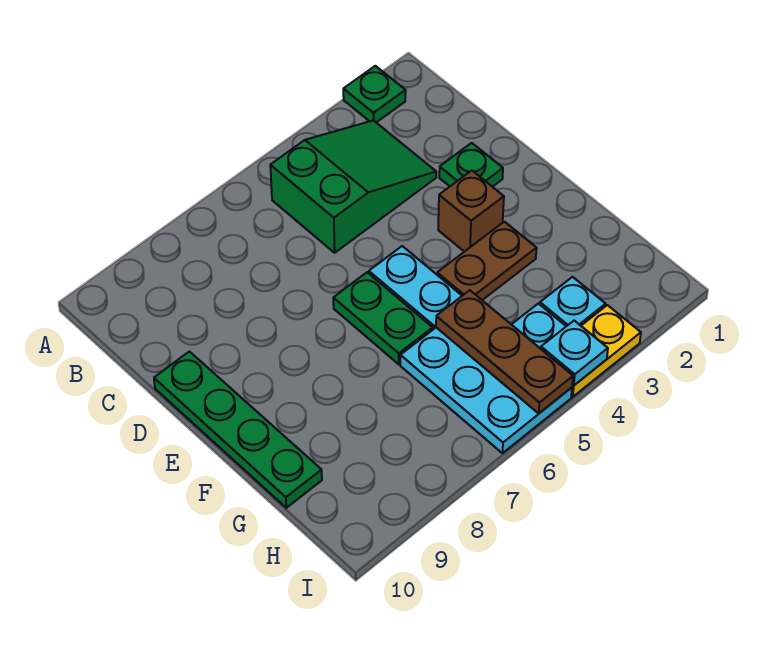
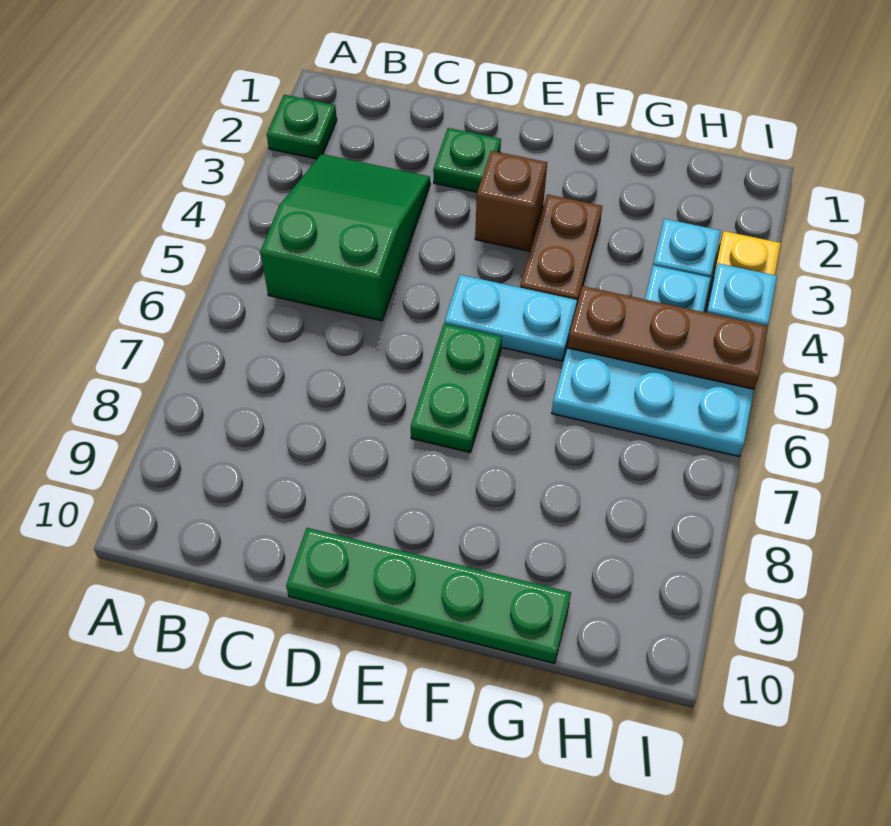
green 1x2 plate [333,272,433,364] -> green 1x2 plate turned to [411,324,502,452]

